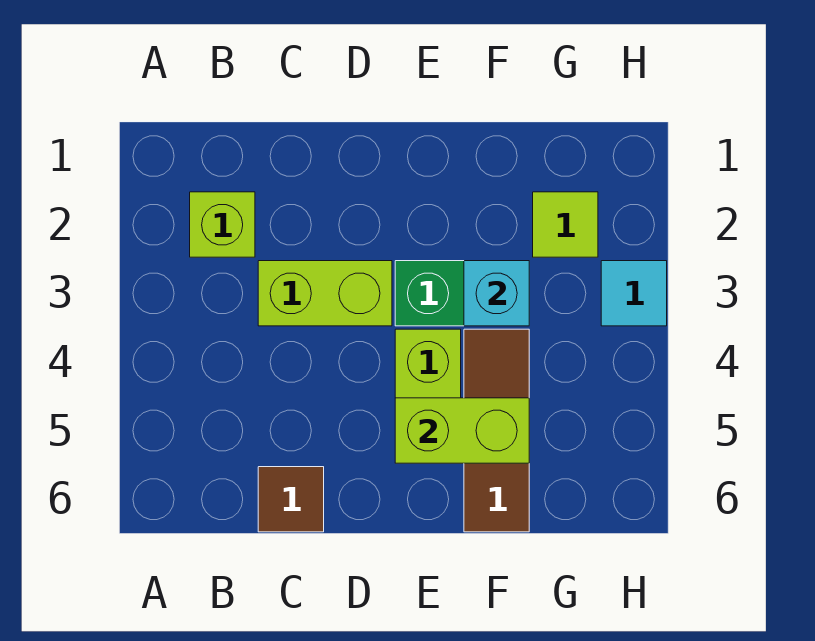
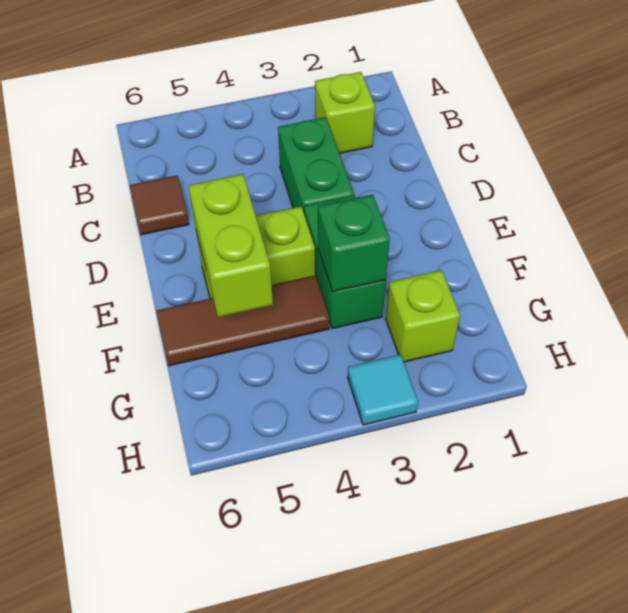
lime 1x2 brick [258,261,392,326] -> green 1x2 brick [278,117,354,212]
cyan 1x1 brick [464,261,529,326] -> green 1x1 brick [318,195,390,292]
lime 1x1 tile [533,192,598,257] -> lime 1x1 brick [386,270,460,362]

